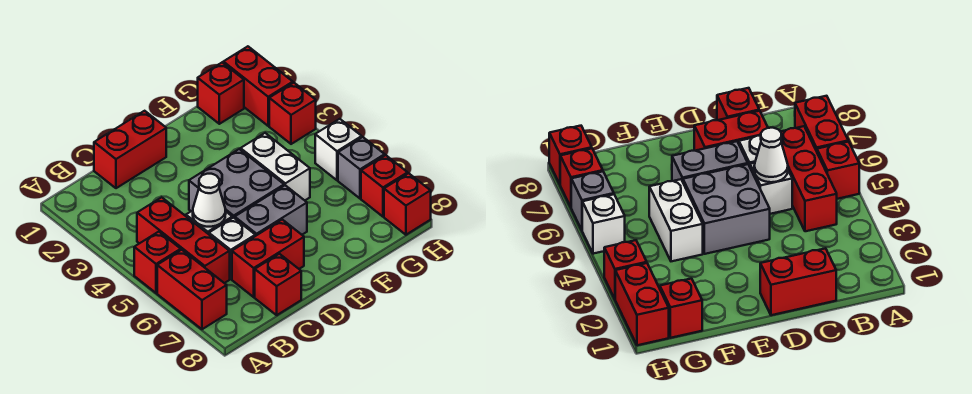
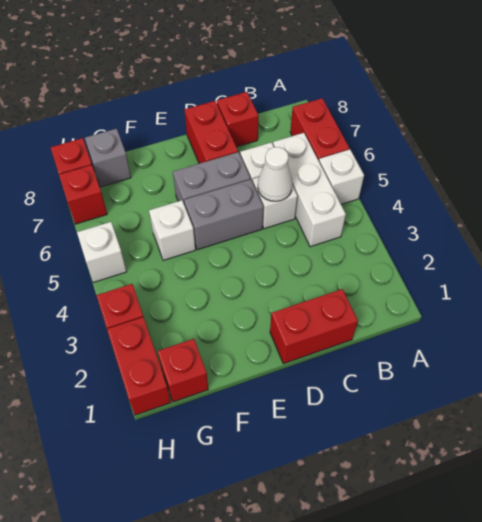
red 1x1 brick [134,232,181,293] -> white 1x1 brick [319,149,364,204]
red 1x3 brick [137,197,230,283] -> white 1x3 brick [273,133,346,247]
red 1x2 brick [232,220,304,297] -> red 1x2 brick turned to [185,101,238,164]
grey 2x2 brick [189,149,284,218] -> grey 1x2 brick [184,179,263,250]
white 1x2 brick [241,133,310,200] -> white 1x1 brick [149,200,196,260]
grey 1x1 brick [338,137,385,198] -> grey 1x1 brick moved to [85,129,131,187]

